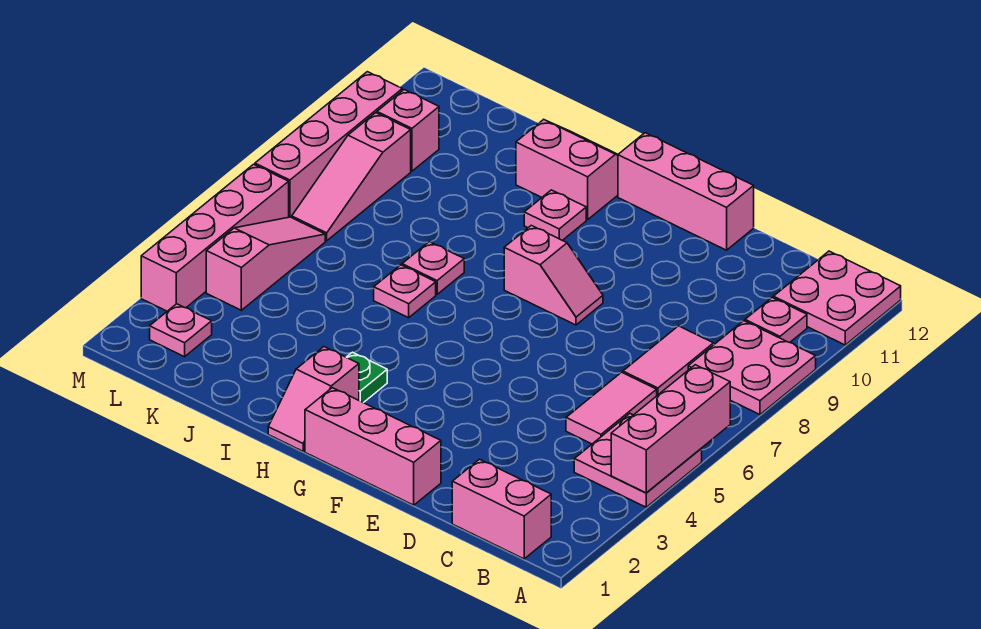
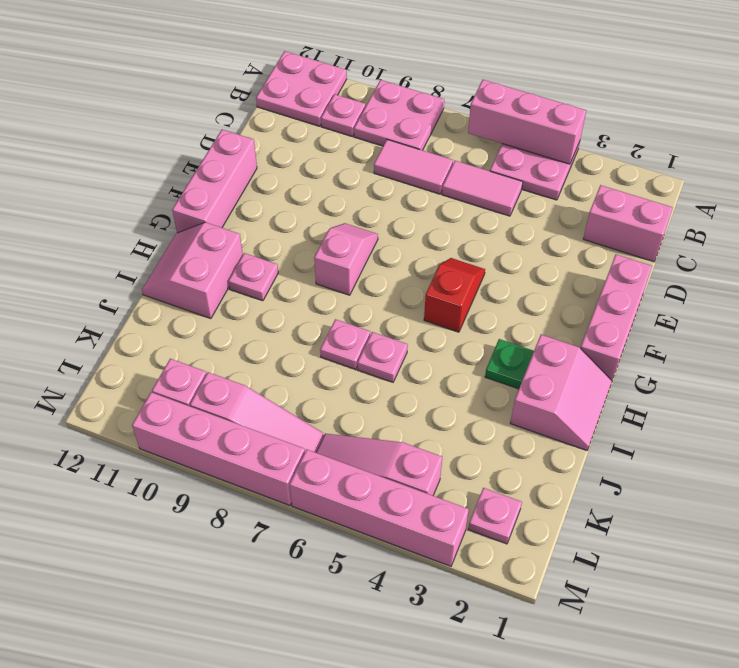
pink 1x2 brick [452,459,551,559] -> pink 1x2 brick turned to [583,185,673,262]
none -> red 1x2 slope [424,258,485,332]
pink 1x2 slope [268,347,359,451] -> pink 2x2 slope [510,335,612,450]

